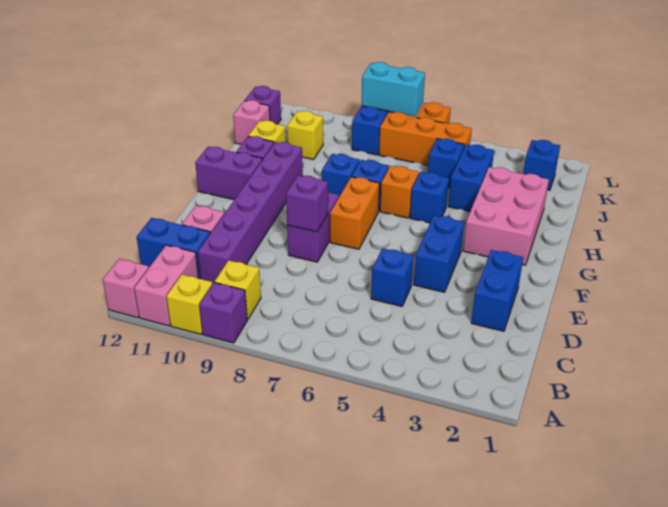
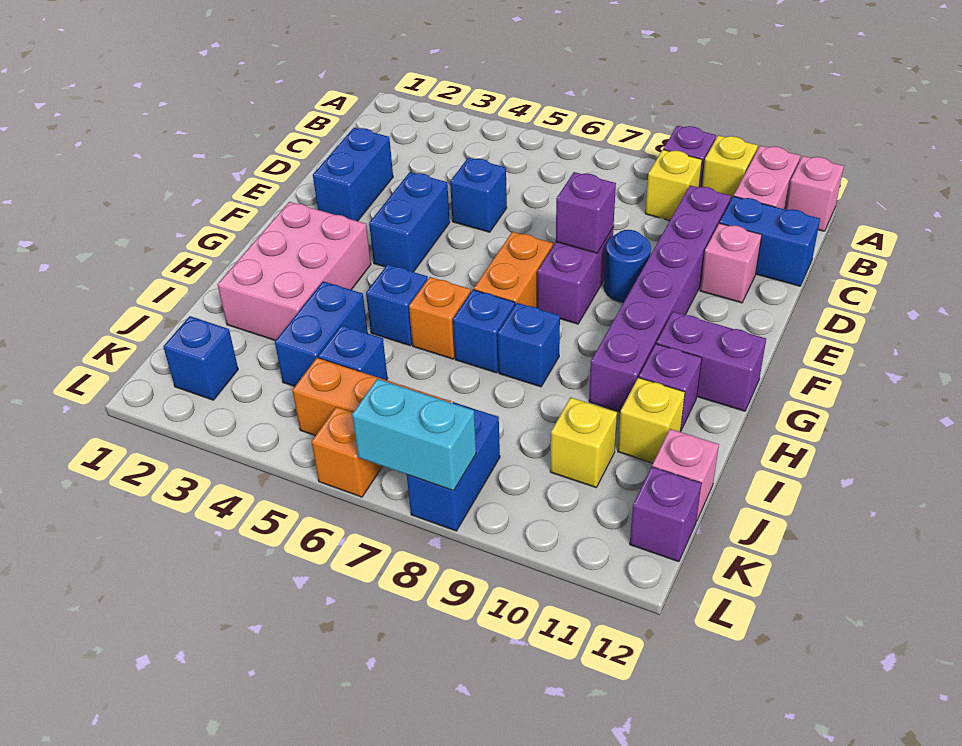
none -> blue 1x1 round brick [604,230,651,302]

